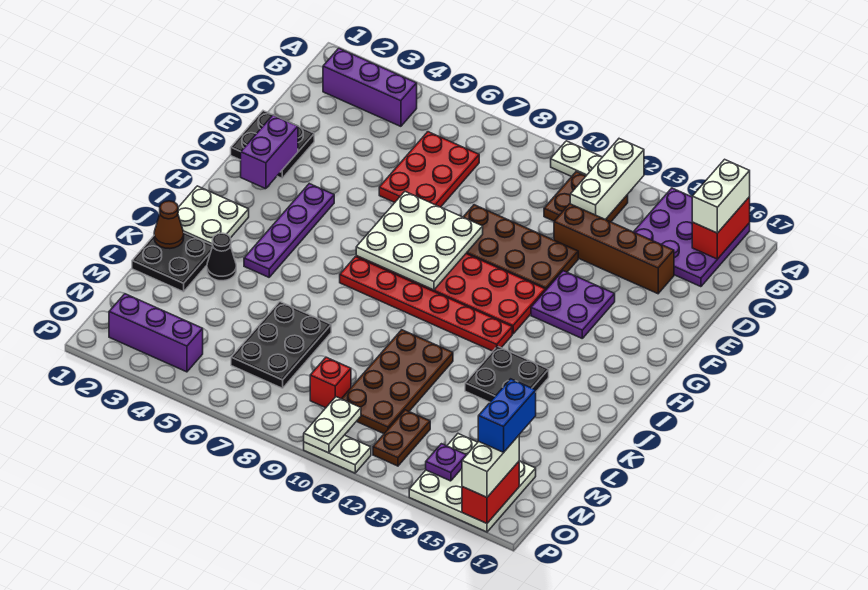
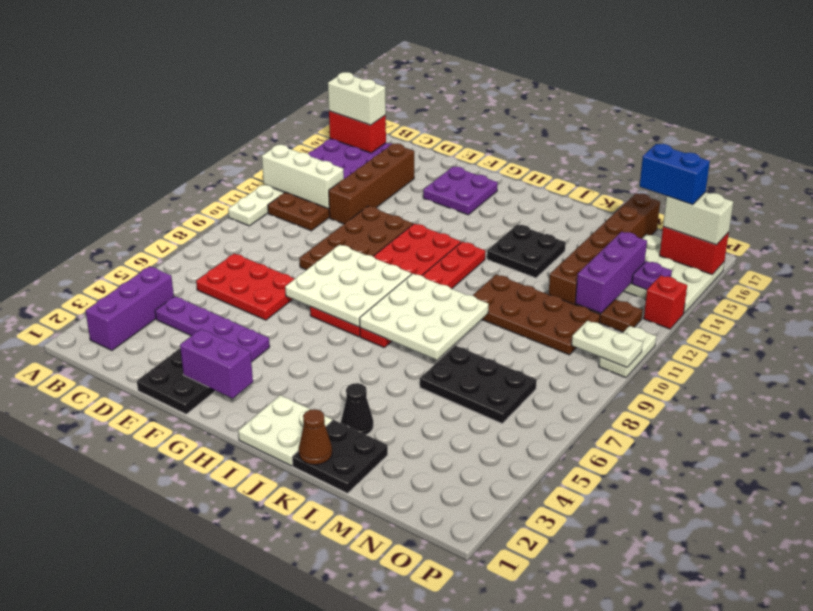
purple 2x2 plate [531,271,615,338] -> purple 2x2 plate moved to [423,167,498,215]
purple 1x4 plate [244,184,334,277] -> purple 1x4 plate moved to [155,296,270,362]
none -> white 3x3 plate [360,274,488,360]
none -> brown 1x6 brick [549,193,660,305]
red 1x1 brick [310,357,351,408] -> red 1x1 brick moved to [644,275,687,329]
purple 1x3 brick [109,294,203,372] -> purple 1x3 brick moved to [575,232,647,313]

